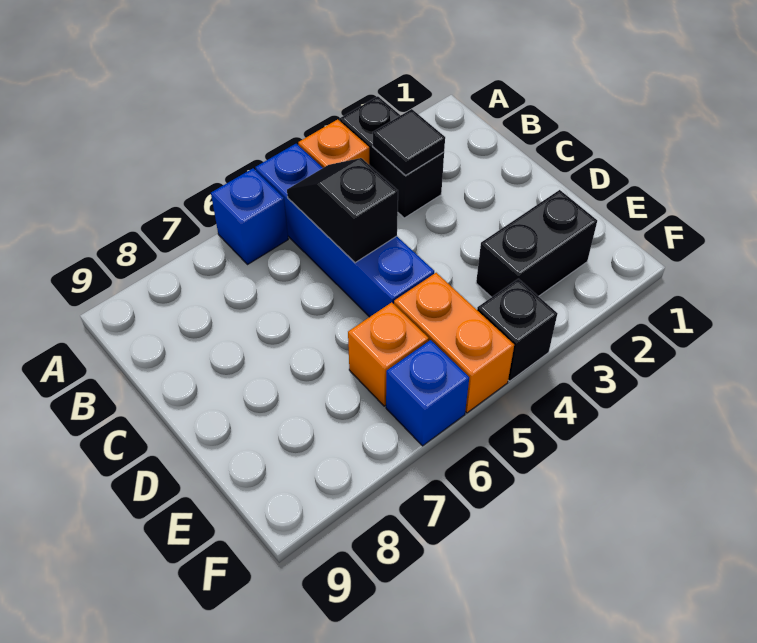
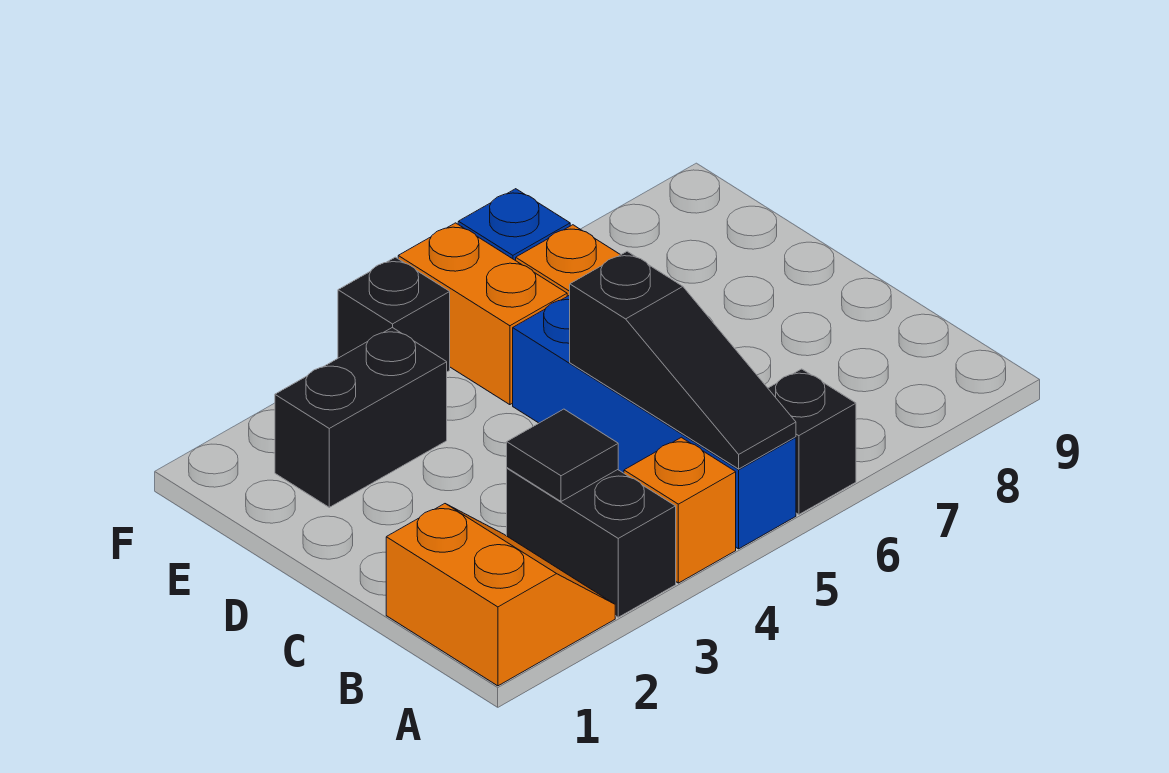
none -> orange 2x2 slope [386,504,615,686]
blue 1x1 brick [211,168,288,265] -> black 1x1 brick [768,369,856,515]
black 1x2 slope [287,158,398,263] -> black 1x3 slope [570,251,796,469]

